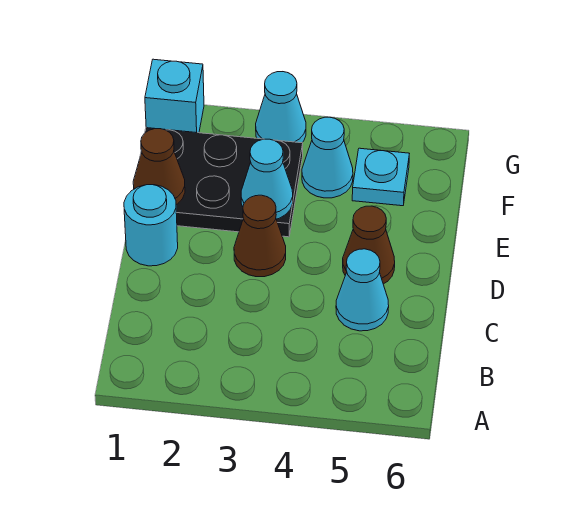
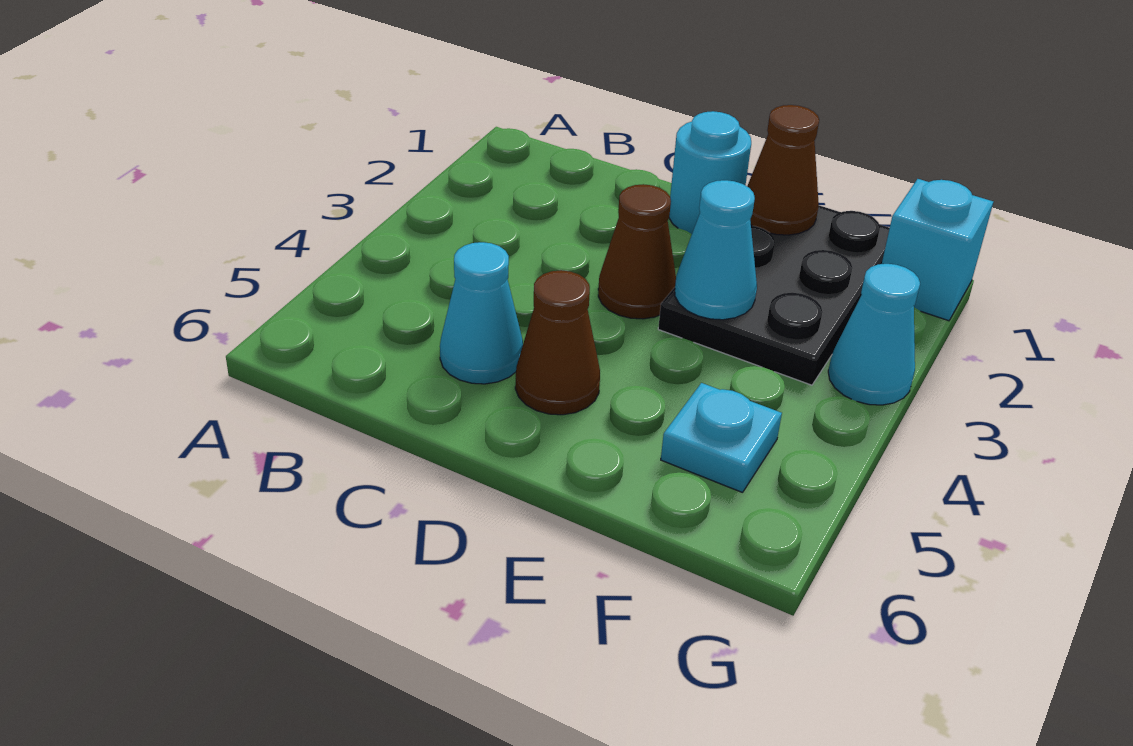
cyan 1x1 cone [302,117,353,198] -> none

